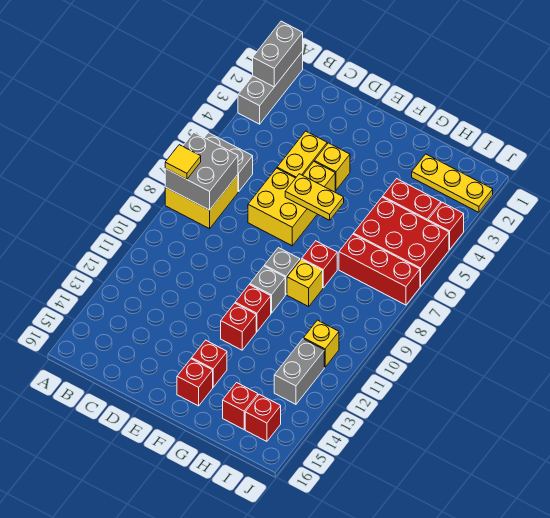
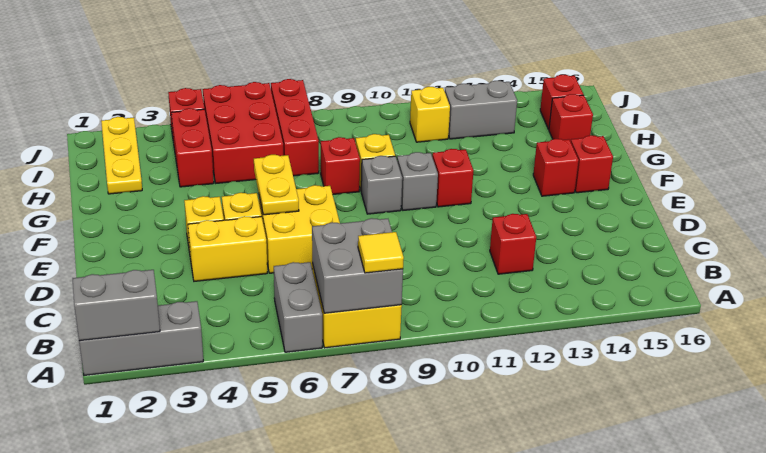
red 1x1 brick [221,303,256,350] -> red 1x1 brick moved to [490,214,536,274]

